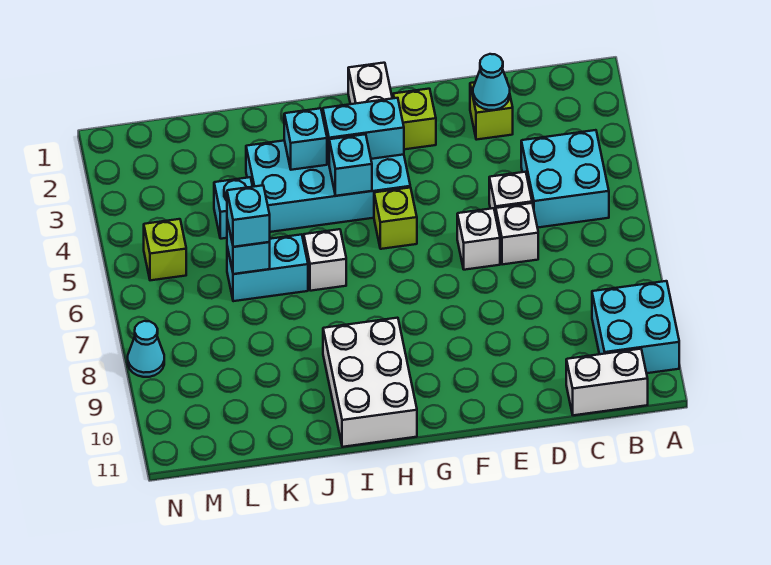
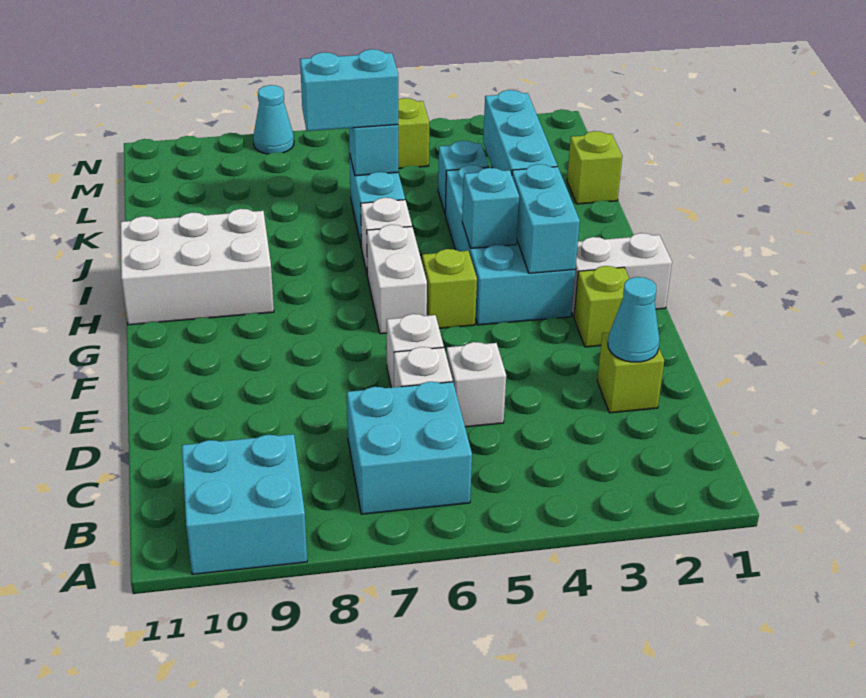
cyan 2x2 brick [521,130,609,228] -> cyan 2x2 brick moved to [347,382,472,514]
white 1x2 brick [566,349,648,415] -> white 1x2 brick moved to [367,225,427,334]
cyan 1x1 brick [284,108,327,170] -> cyan 1x3 brick [483,90,557,175]
none -> lime 1x1 brick [567,131,622,204]
cyan 1x1 brick [227,185,270,247] -> cyan 1x2 brick [300,49,398,131]

